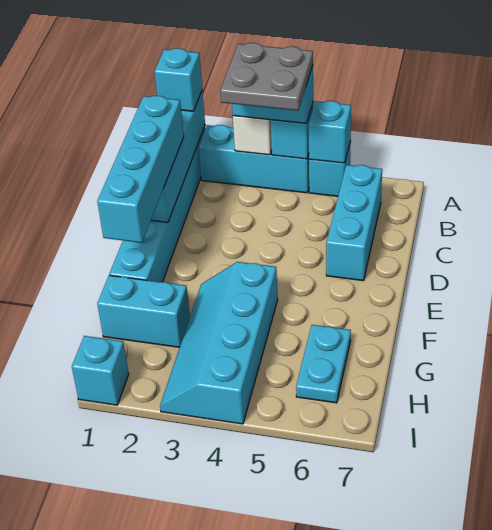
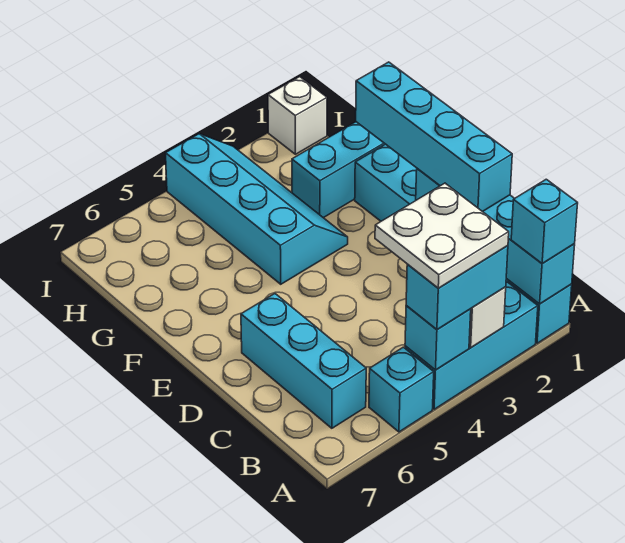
grey 2x2 plate [221,43,313,111] -> white 2x2 plate [375,183,509,288]
cyan 1x1 brick [309,101,351,163] -> none
cyan 1x2 plate [296,325,351,403] -> none
cyan 1x1 brick [72,336,129,405] -> white 1x1 brick [268,77,327,154]

